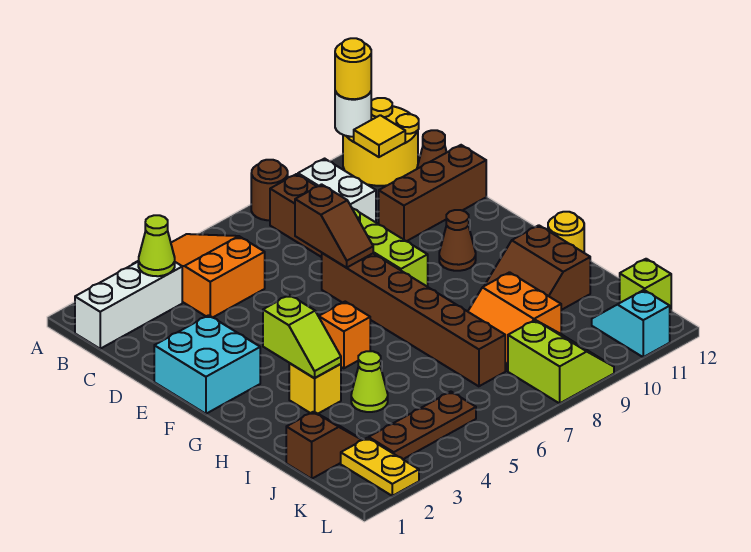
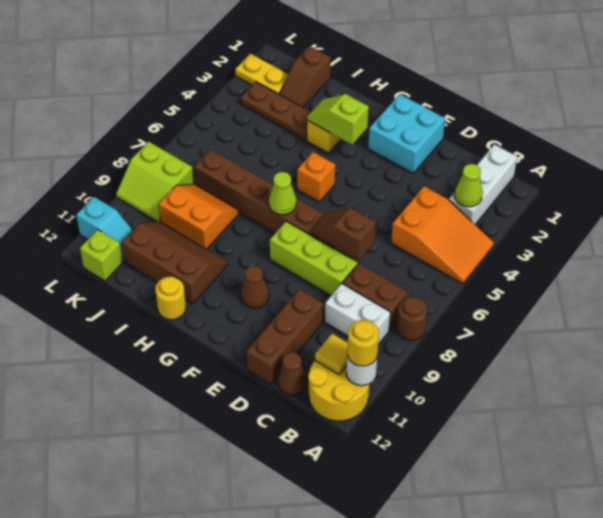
brown 2x2 slope [485,225,590,310] -> brown 2x3 slope [122,221,228,304]
lime 1x1 cone [351,351,388,412] -> lime 1x1 cone moved to [269,172,297,215]
brown 1x3 plate [369,392,476,459] -> brown 1x3 plate turned to [241,82,311,140]

